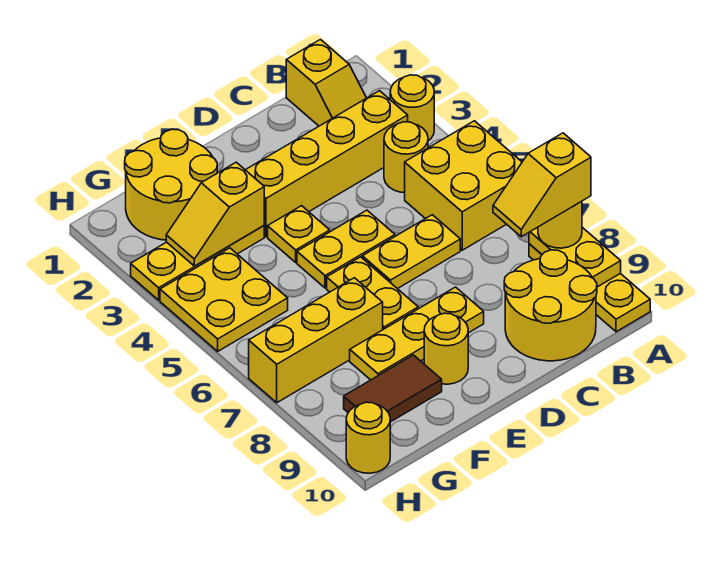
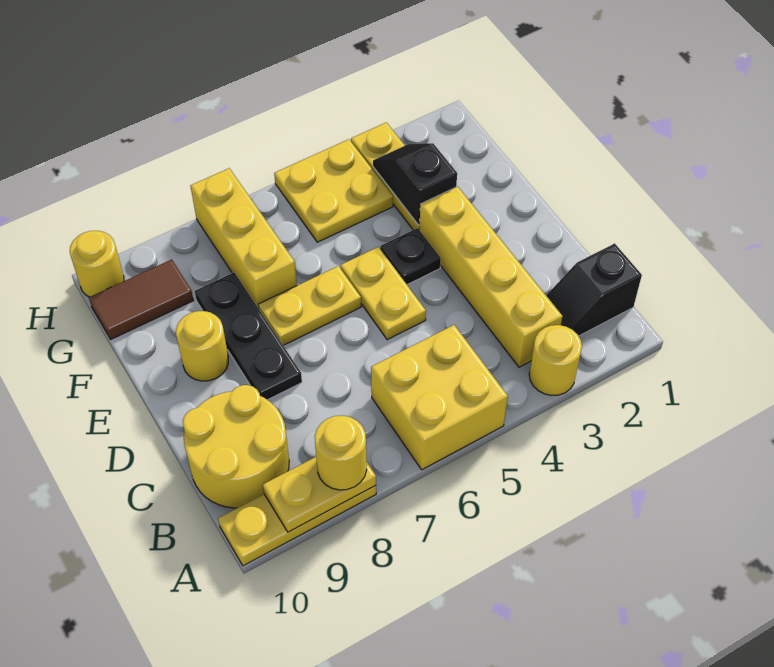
yellow 1x2 slope [493,133,591,237] -> none
yellow 1x2 slope [286,40,366,126] -> black 1x2 slope [546,243,642,336]
yellow 1x1 round brick [384,122,428,193] -> none
yellow 1x2 plate [362,215,460,289] -> none
yellow 1x3 plate [350,287,484,380] -> black 1x3 plate [195,273,302,400]
yellow 1x1 plate [268,206,330,262] -> black 1x1 plate [380,228,441,285]
yellow 2x2 round brick [125,129,217,240] -> none
yellow 1x2 slope [166,162,264,266] -> black 1x2 slope [373,143,457,225]
brown 1x2 tile [344,355,442,422] -> brown 1x2 tile turned to [89,259,194,339]

